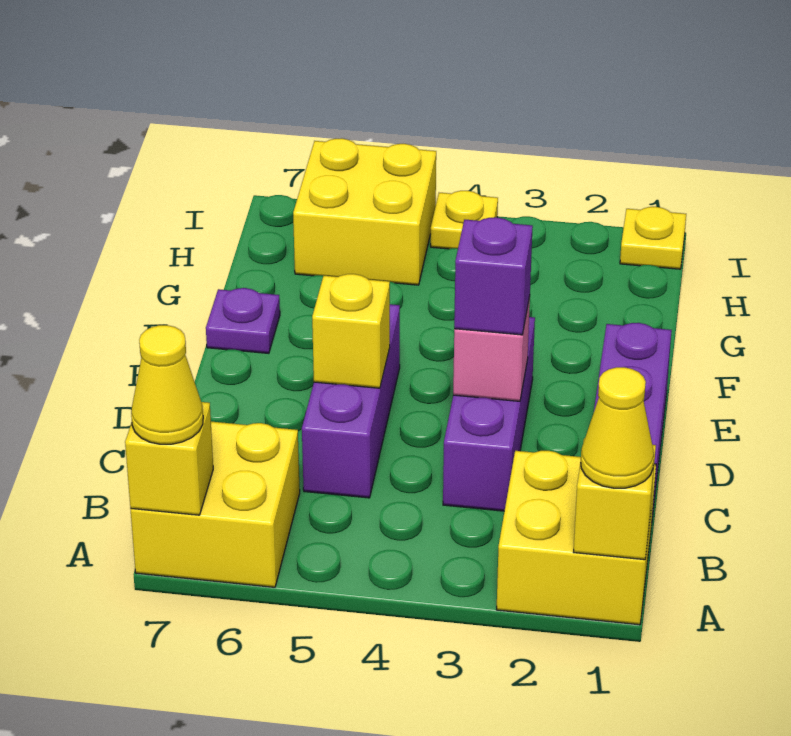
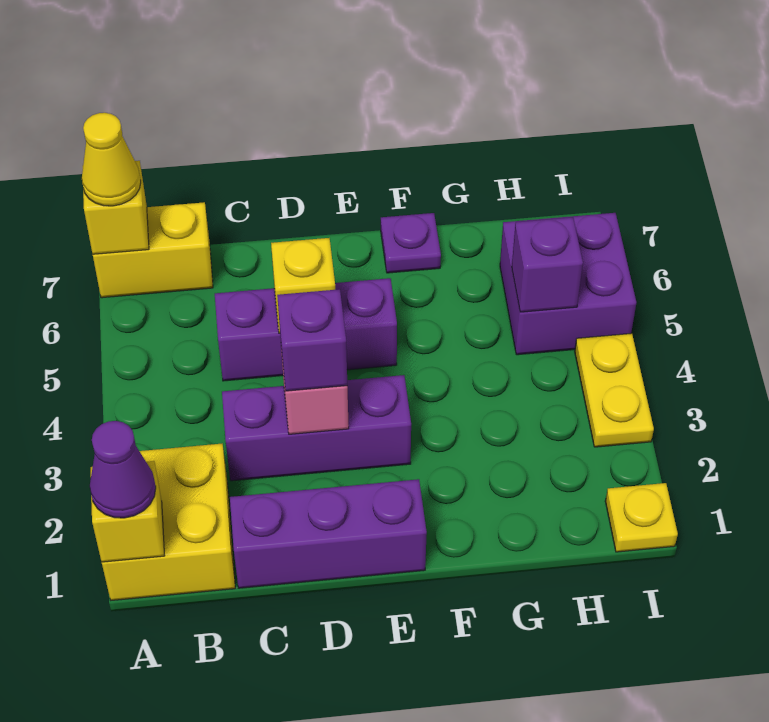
yellow 1x1 cone [581,367,654,488] -> purple 1x1 cone [90,421,156,518]
yellow 2x2 brick [130,422,300,587] -> yellow 1x2 brick [93,202,213,298]
yellow 2x2 brick [293,138,436,285] -> purple 2x2 brick [500,213,636,355]
none -> purple 1x1 brick [512,217,583,312]
yellow 1x1 plate [431,191,498,249] -> yellow 1x2 plate [575,333,654,447]

